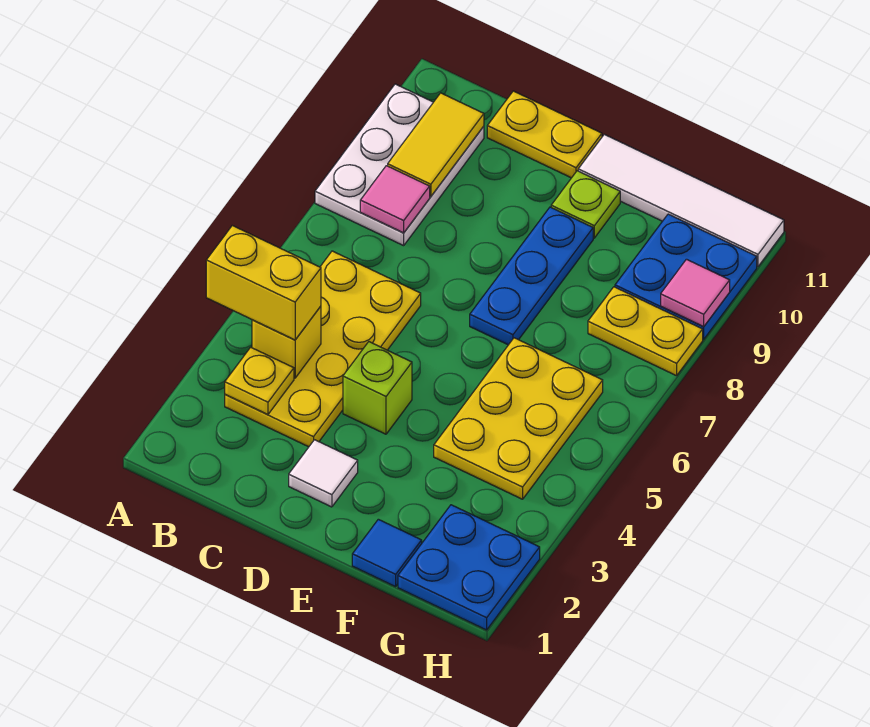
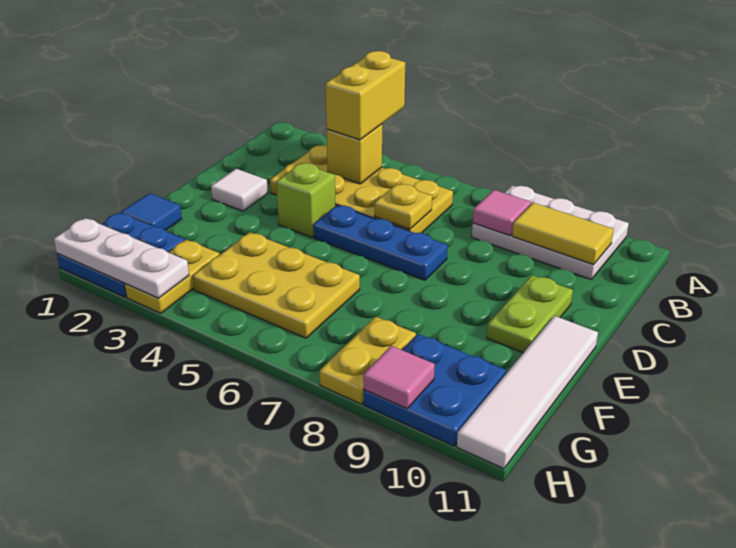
yellow 1x1 plate [225,347,294,414] -> yellow 1x1 plate moved to [374,184,432,229]
yellow 1x2 plate [487,91,602,178] -> yellow 1x2 plate moved to [125,240,220,313]
blue 1x3 plate [470,207,593,345] -> blue 1x3 plate moved to [313,205,448,280]
lime 1x1 plate [551,171,620,238] -> lime 1x2 plate [487,275,573,353]
none -> white 1x3 plate [54,218,189,298]

